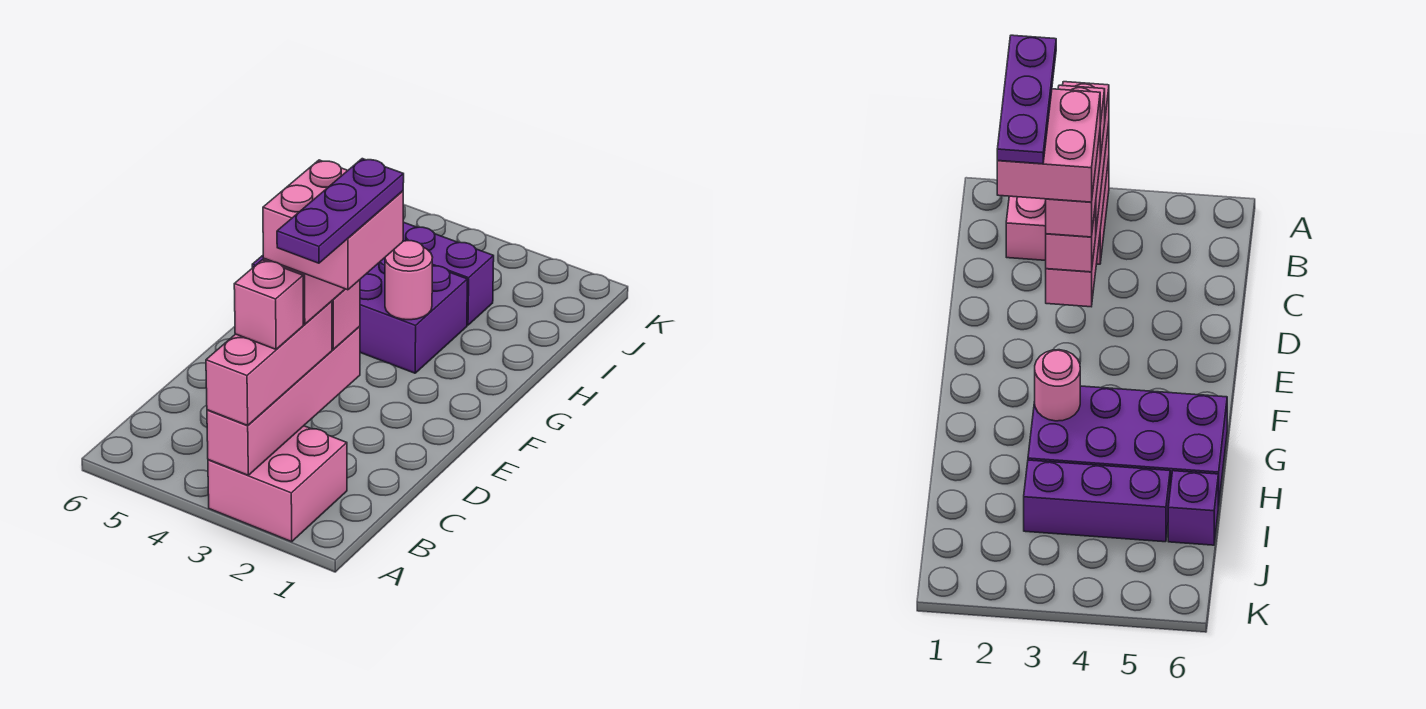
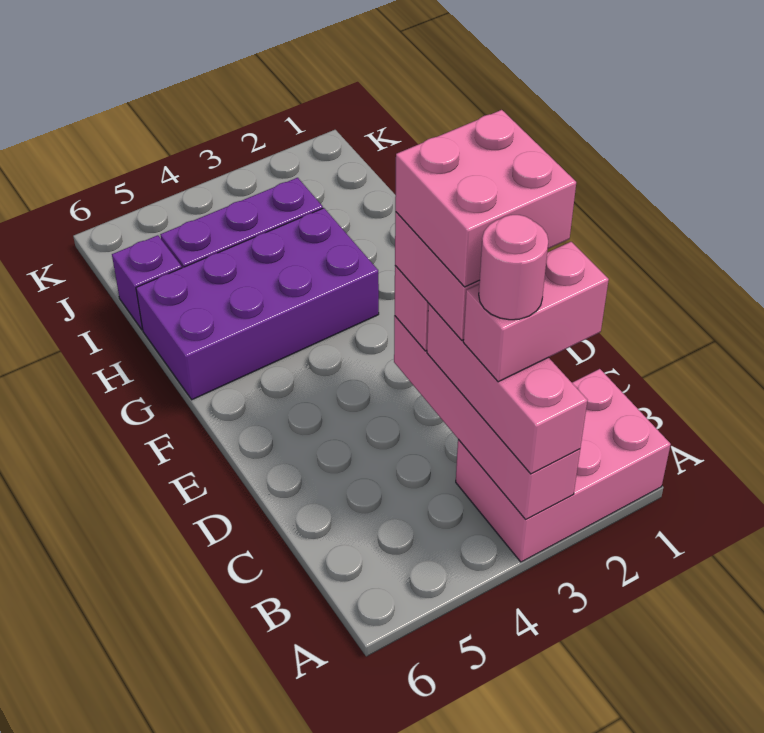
pink 2x2 brick [208,426,347,542] -> pink 2x3 brick [456,369,671,562]
purple 1x3 plate [277,159,404,263] -> none
pink 1x1 brick [234,260,303,349] -> pink 1x2 brick [463,242,609,382]
pink 1x1 round brick [385,241,433,320] -> pink 1x1 round brick moved to [479,215,548,320]

